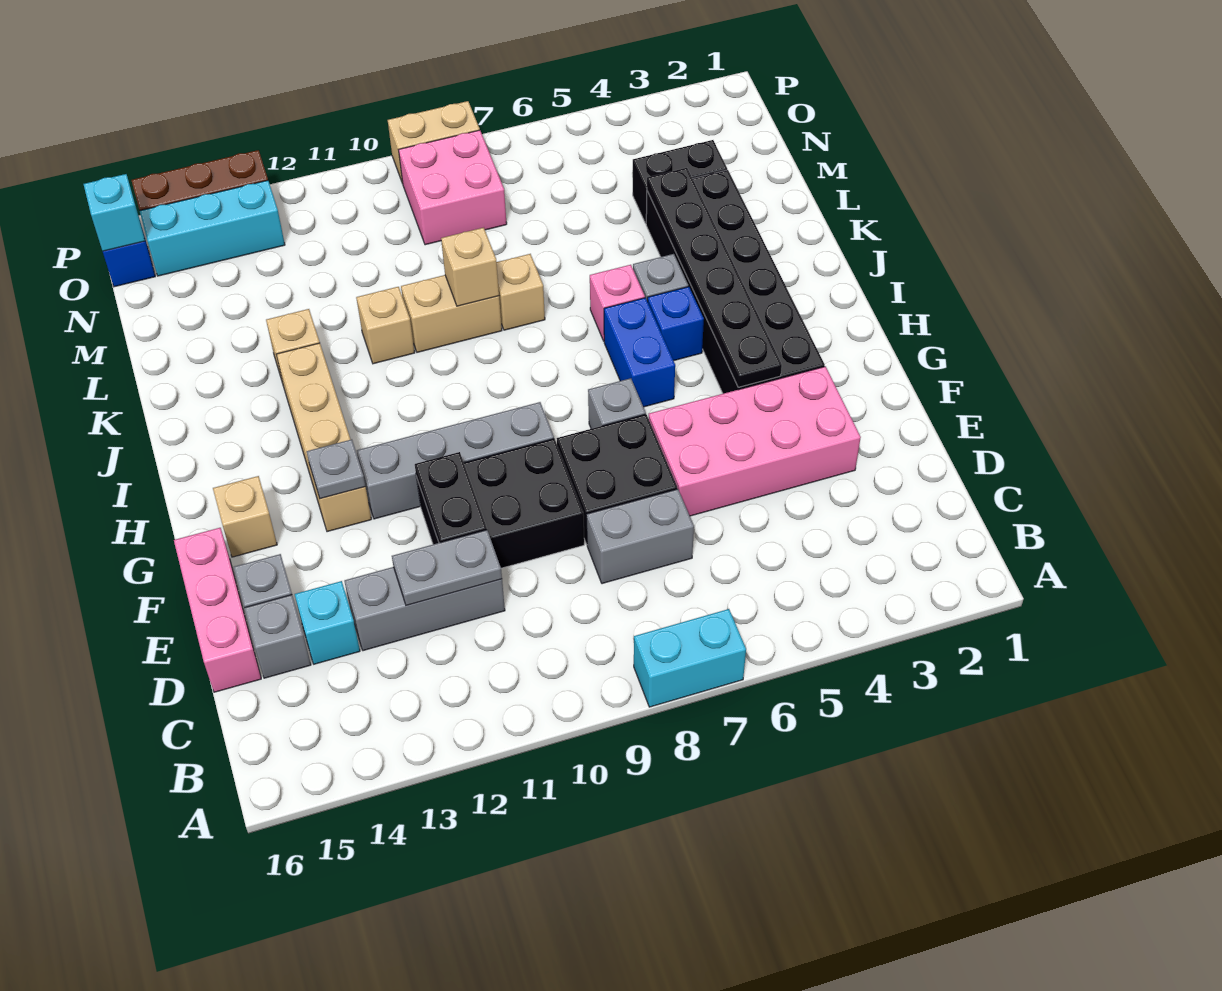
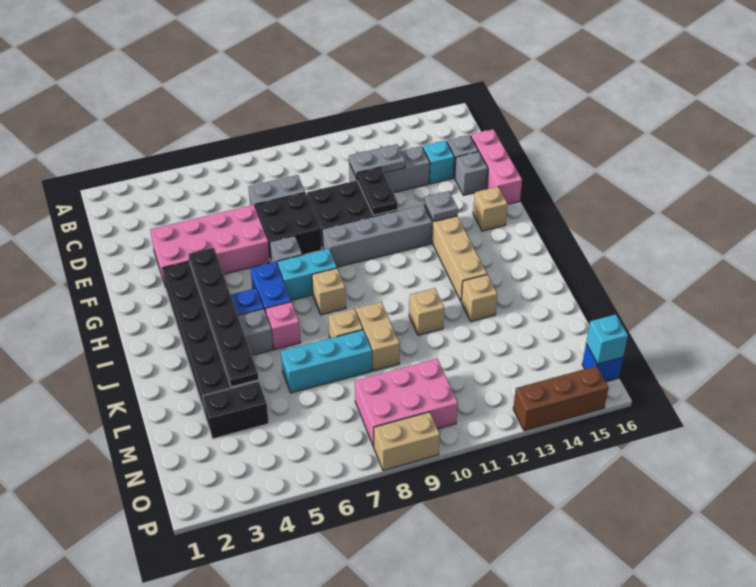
cyan 1x2 brick [634,609,746,707] -> cyan 1x2 brick moved to [277,249,337,300]
tan 1x2 brick [401,275,502,352] -> tan 1x2 brick turned to [356,302,400,371]
tan 1x1 brick [441,228,499,306] -> tan 1x1 brick moved to [312,268,346,315]
pink 2x2 brick [399,130,507,245] -> pink 2x3 brick [355,359,458,446]
cyan 1x3 brick [140,180,285,276] -> cyan 1x3 brick moved to [281,330,372,393]

